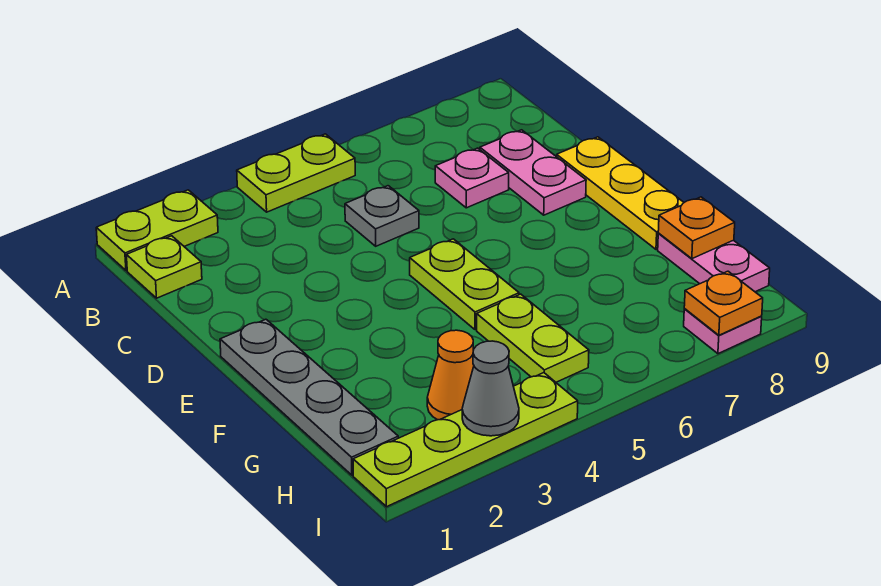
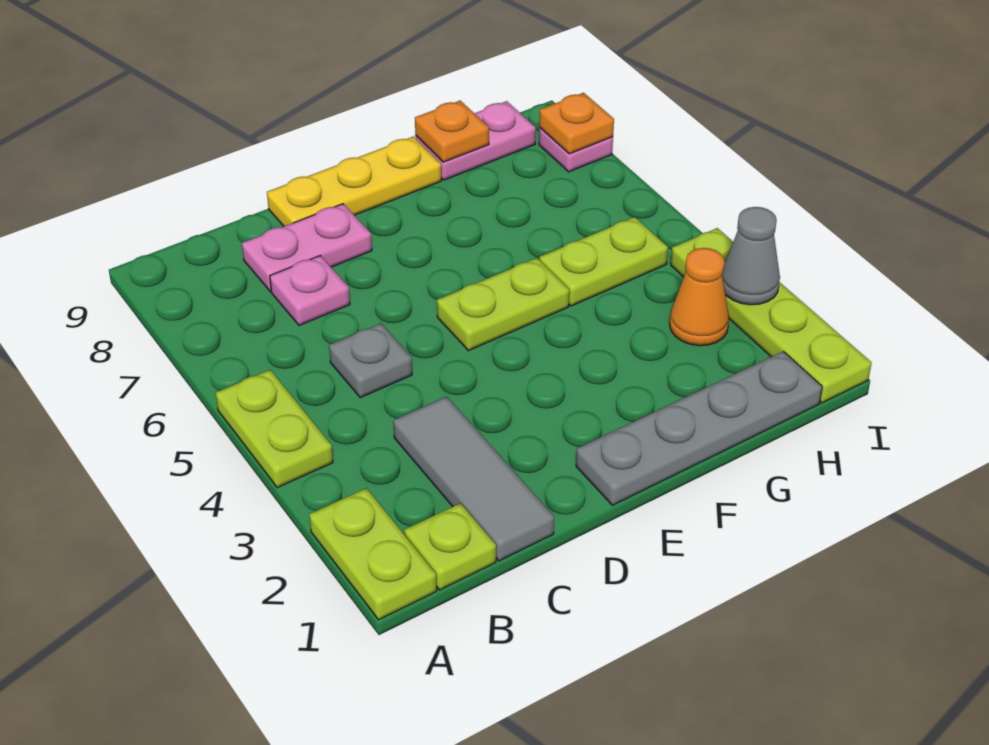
none -> grey 1x3 tile [393,397,554,561]

